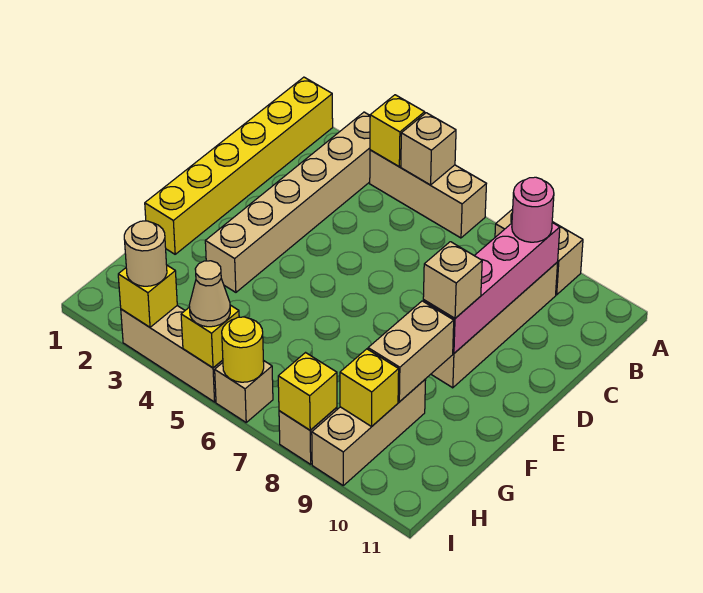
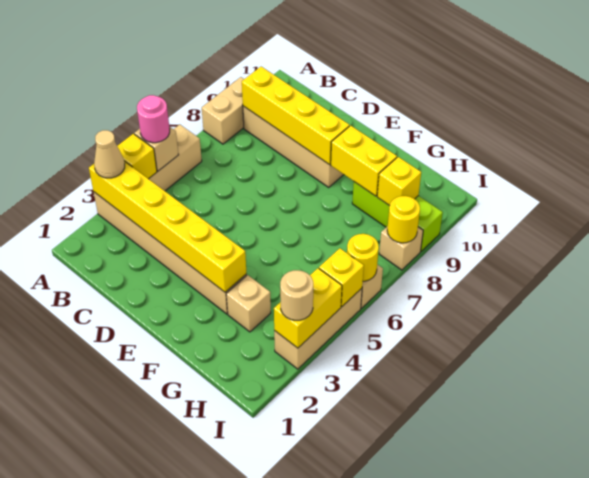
yellow 1x6 brick [145,77,333,254] -> yellow 1x6 brick moved to [89,161,246,292]
pink 1x4 brick [423,223,560,353] -> yellow 1x4 brick [242,67,350,165]
pink 1x1 round brick [512,177,554,242] -> pink 1x1 round brick moved to [137,95,170,143]
tan 1x1 brick [423,242,482,318] -> tan 1x1 brick moved to [226,275,271,332]
tan 1x2 brick [368,301,454,402] -> yellow 1x2 brick [331,125,397,196]
tan 1x3 brick [312,379,426,485] -> lime 1x3 brick [352,182,443,251]
yellow 1x1 brick [118,266,177,327] -> yellow 1x2 brick [274,268,342,348]
tan 1x1 cone [189,261,230,327] -> tan 1x1 cone moved to [94,130,125,178]
yellow 1x1 brick [278,353,337,430] -> yellow 1x1 round brick [387,196,420,243]

